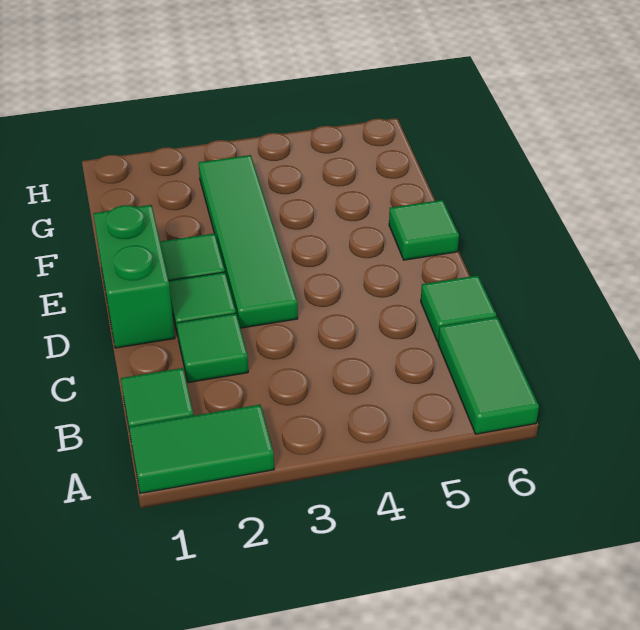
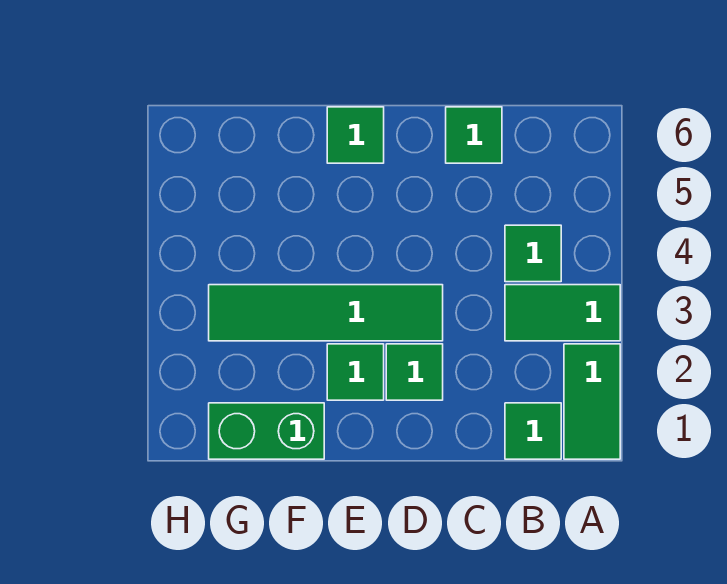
green 1x2 tile [438,317,539,434] -> green 1x2 tile moved to [505,285,620,341]
green 1x1 tile [177,313,248,383] -> green 1x1 tile moved to [505,225,561,282]
green 1x2 brick [93,205,175,348] -> green 1x2 brick moved to [209,403,324,459]

